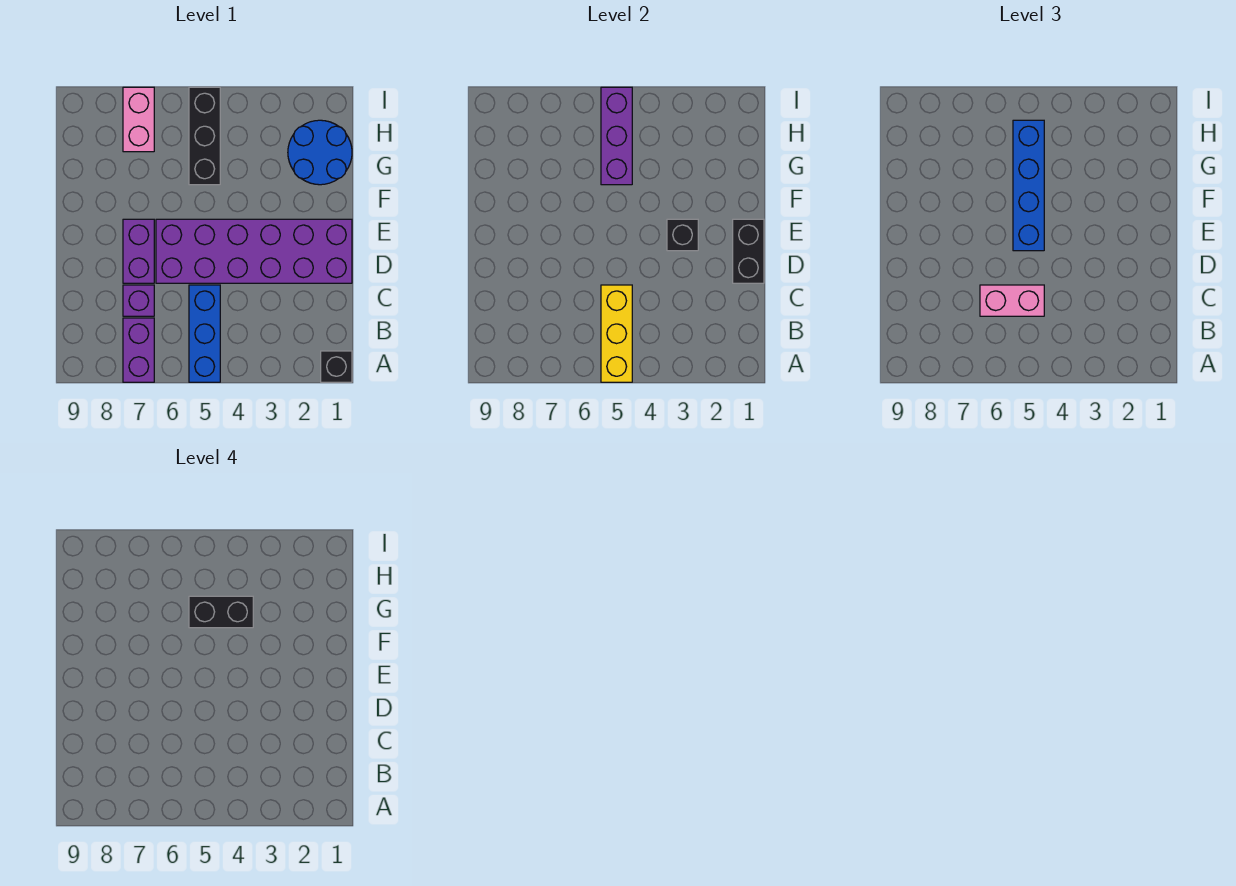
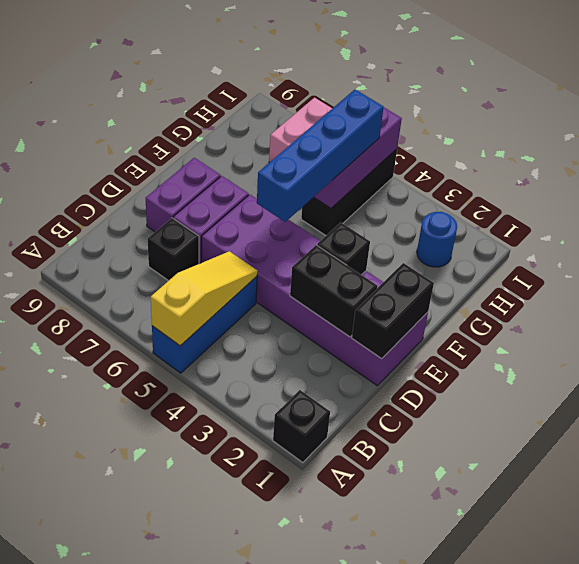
yellow 1x3 brick [601,285,632,382] -> yellow 1x3 slope [151,251,258,346]
purple 1x2 brick [123,318,154,382] -> purple 1x2 brick moved to [146,158,221,232]
pink 1x2 brick [980,285,1044,316] -> none
purple 1x1 brick [123,285,154,316] -> black 1x1 brick [148,218,199,281]
blue 2x2 round brick [288,120,352,185] -> blue 1x1 round brick [417,212,457,267]
black 1x2 brick [189,596,253,628] -> black 1x2 brick moved to [290,245,377,337]

